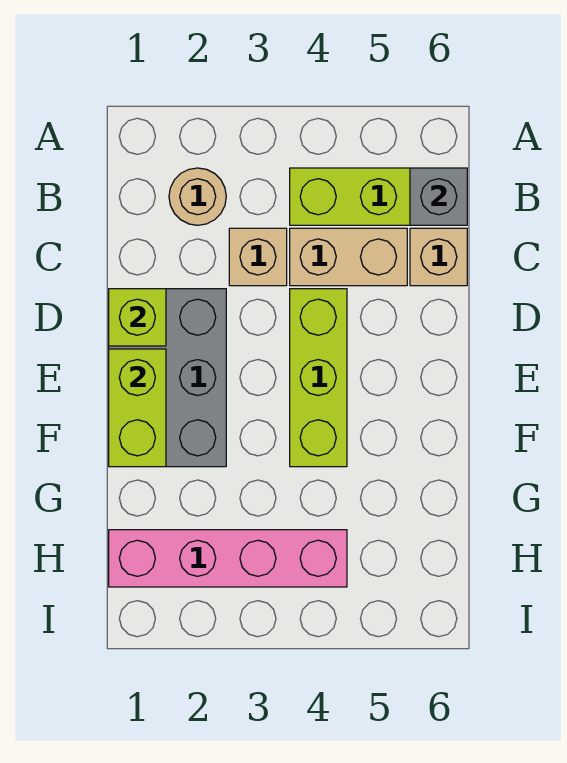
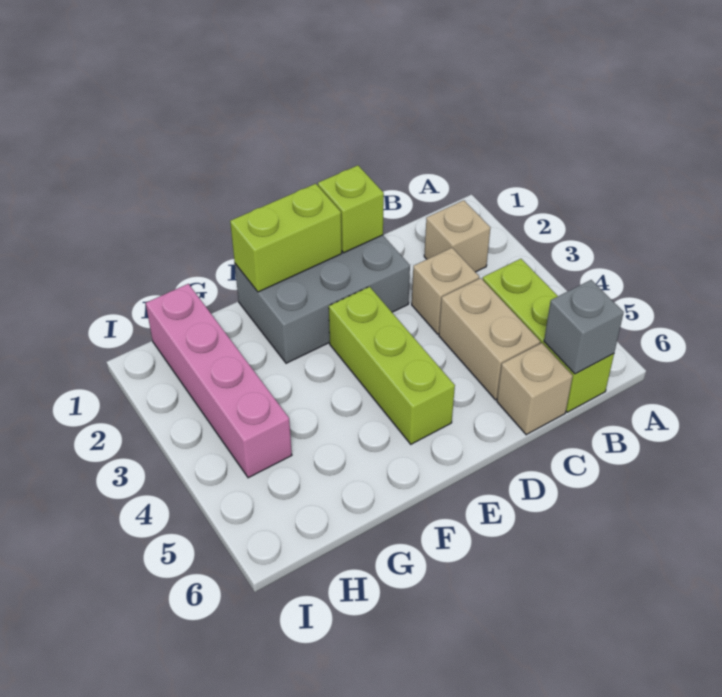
tan 1x1 round brick [169,168,226,225] -> tan 1x1 brick [424,200,490,272]
lime 1x3 brick [290,289,347,467] -> lime 1x3 brick turned to [329,287,455,444]

